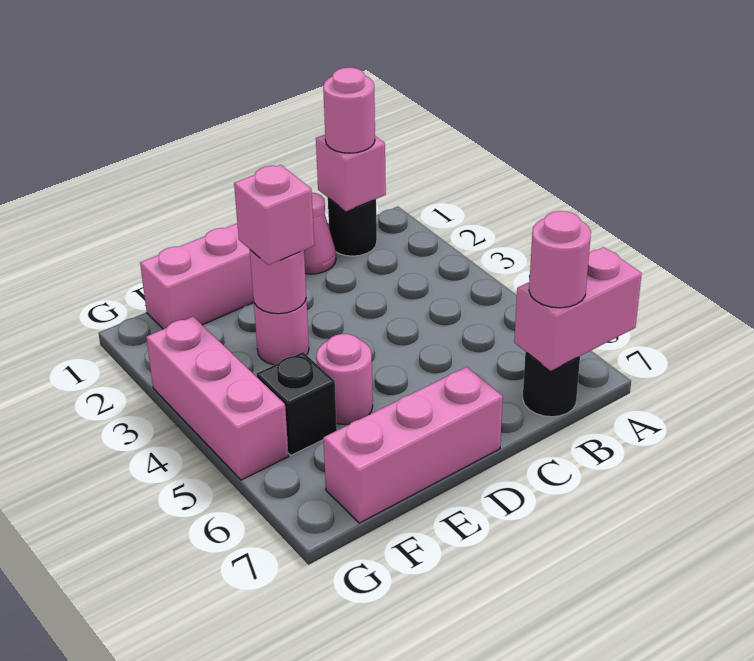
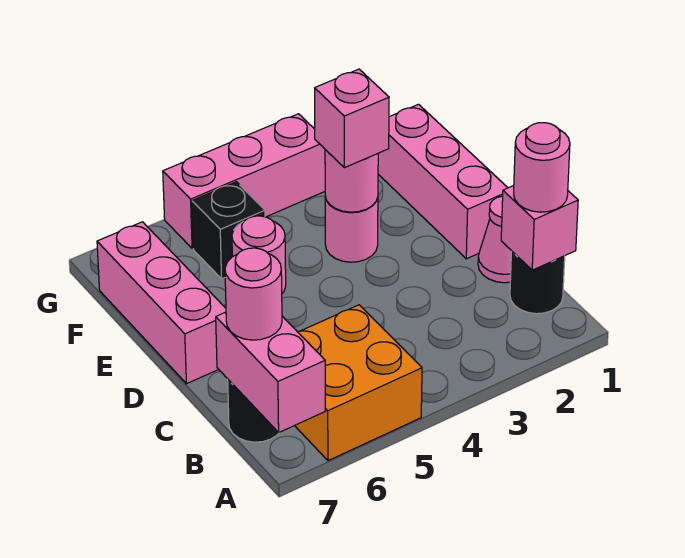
none -> orange 2x2 brick [295,305,422,461]

